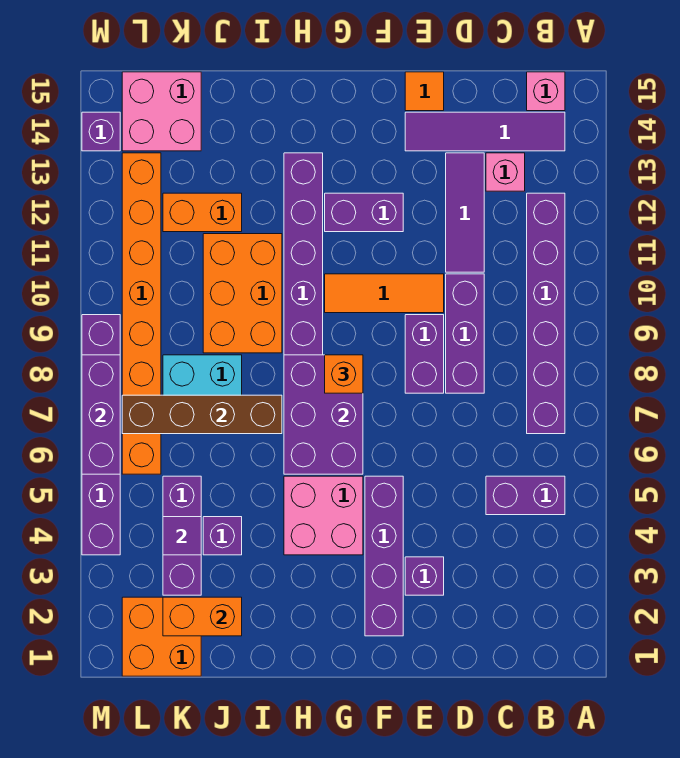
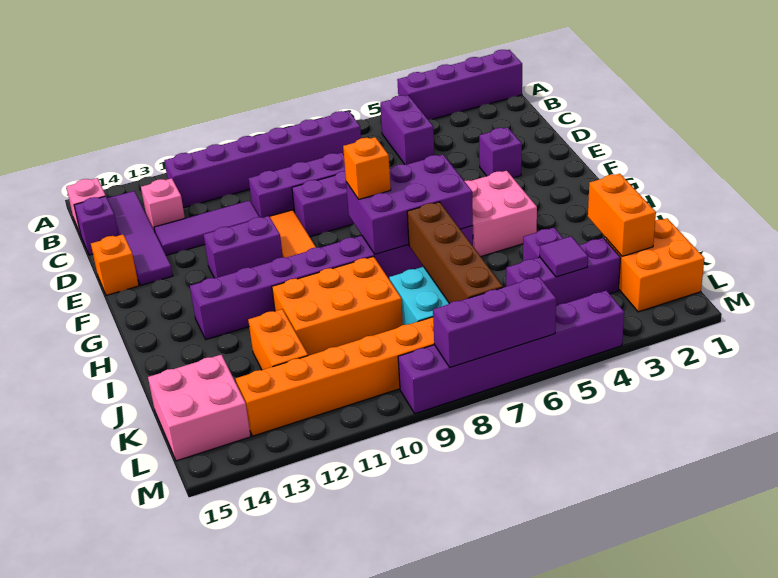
orange 1x1 tile [405,72,444,111] -> orange 1x1 brick [91,235,139,295]
purple 1x4 brick [365,476,403,636] -> purple 1x4 brick moved to [397,50,522,120]
purple 1x2 brick [325,193,403,232] -> purple 1x2 brick turned to [204,216,283,278]
purple 1x1 brick [82,112,120,151] -> purple 1x1 brick moved to [74,196,119,255]

